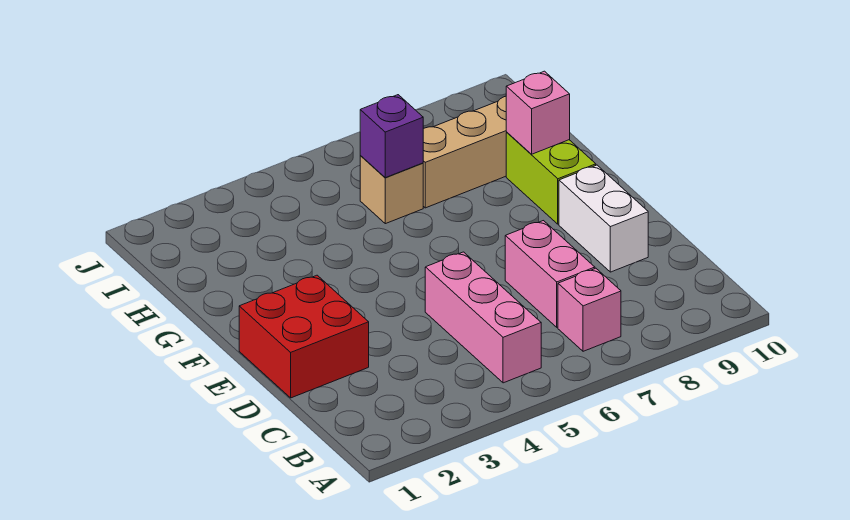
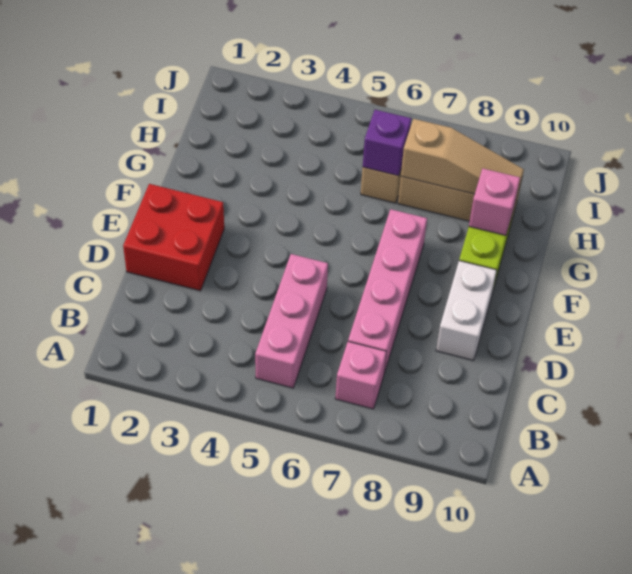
pink 1x2 brick [505,221,595,327] -> pink 1x4 brick [348,209,427,373]
none -> tan 1x3 slope [401,119,524,198]

